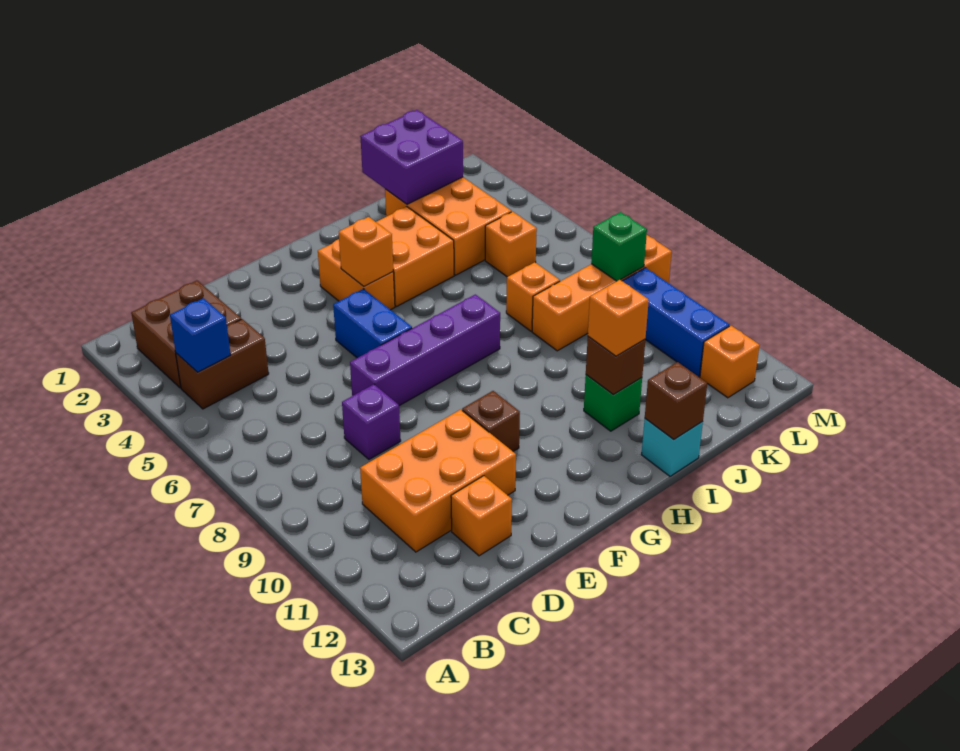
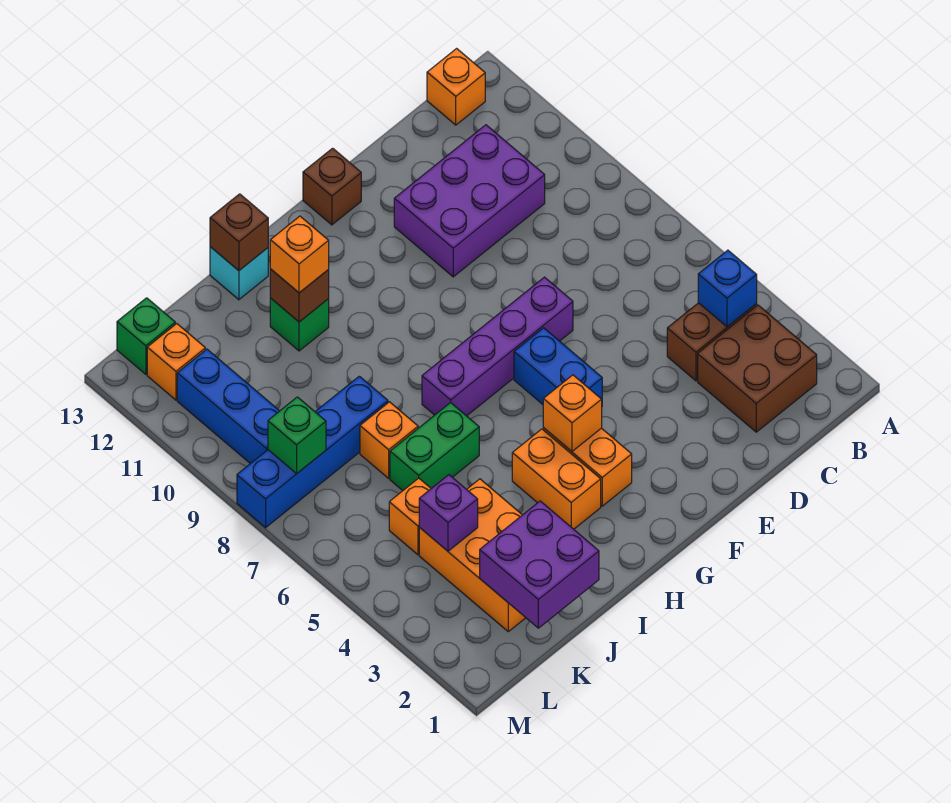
orange 2x3 brick [360,410,516,552] -> purple 2x3 brick [394,125,545,277]
purple 1x1 brick [342,384,401,459] -> purple 1x1 brick moved to [419,475,478,551]
orange 1x1 brick [451,476,512,556] -> orange 1x1 brick moved to [427,49,485,125]
brown 1x1 brick [462,391,520,451] -> brown 1x1 brick moved to [303,148,361,225]
orange 2x2 brick [376,207,454,307] -> orange 1x2 brick [512,429,601,529]
none -> green 1x2 brick [390,403,479,491]
orange 1x4 brick [532,235,672,351] -> blue 1x4 brick [237,376,388,528]
none -> green 1x1 brick [117,298,175,374]

